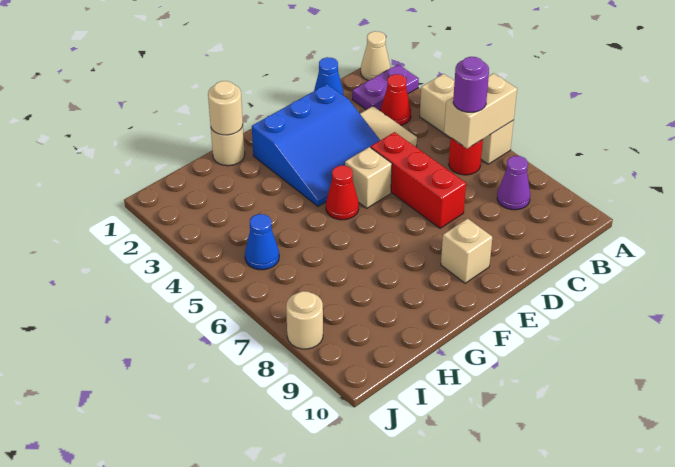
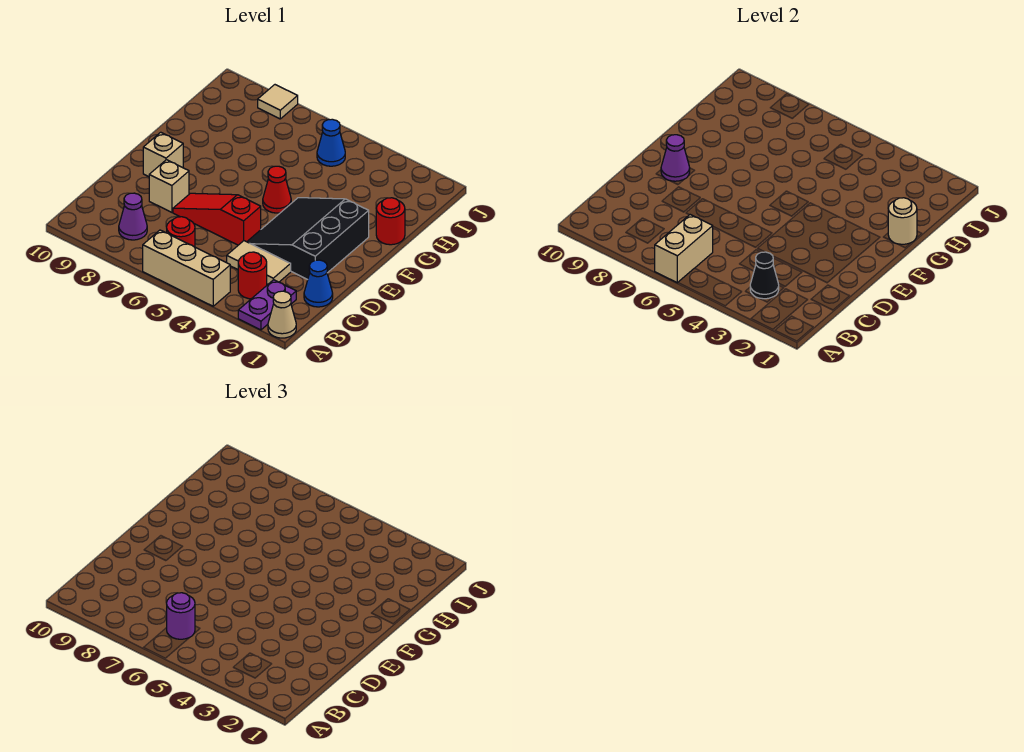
red 1x1 cone [381,74,411,125] -> red 1x1 round brick [238,252,267,299]
none -> black 1x1 cone [750,252,779,299]
blue 3x3 slope [252,84,380,206] -> black 3x3 slope [247,198,369,280]
red 1x3 brick [371,132,466,228] -> red 1x3 slope [173,193,261,245]
tan 1x1 brick [345,147,392,208] -> tan 1x1 brick moved to [149,160,189,212]
none -> purple 1x1 cone [661,135,690,181]
tan 1x1 round brick [211,126,245,166] -> red 1x1 round brick [376,198,405,245]
tan 1x1 round brick [286,291,323,349] -> tan 1x1 tile [258,85,298,119]

